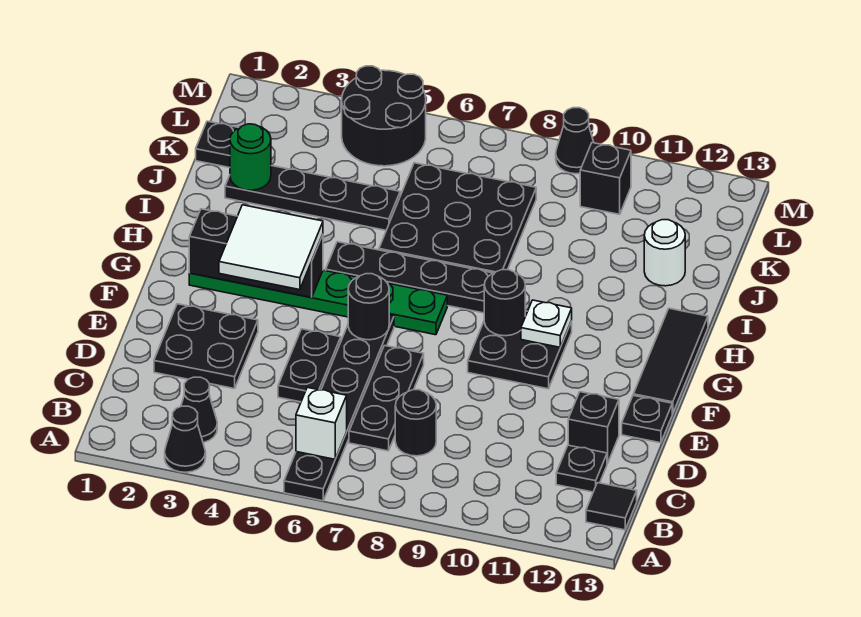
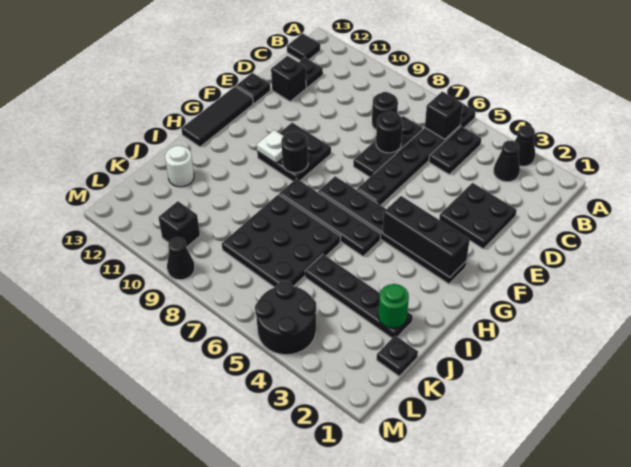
white 1x1 brick [296,387,347,459] -> black 1x1 brick [425,91,463,139]
black 1x2 plate [278,329,341,402] -> black 1x2 plate moved to [429,126,481,174]
white 2x2 tile [219,205,323,290] -> none
black 1x1 round brick [348,274,389,340] -> black 1x1 round brick moved to [376,112,403,153]
green 1x6 plate [189,270,447,335] -> black 1x6 plate [318,176,466,284]

